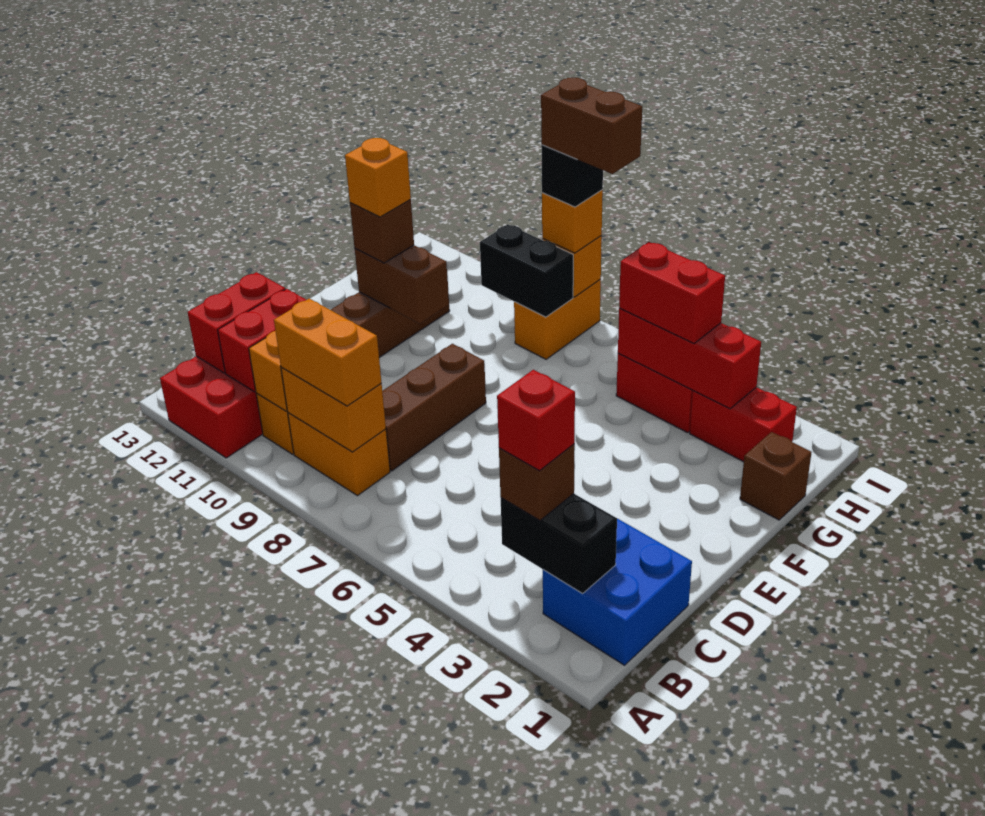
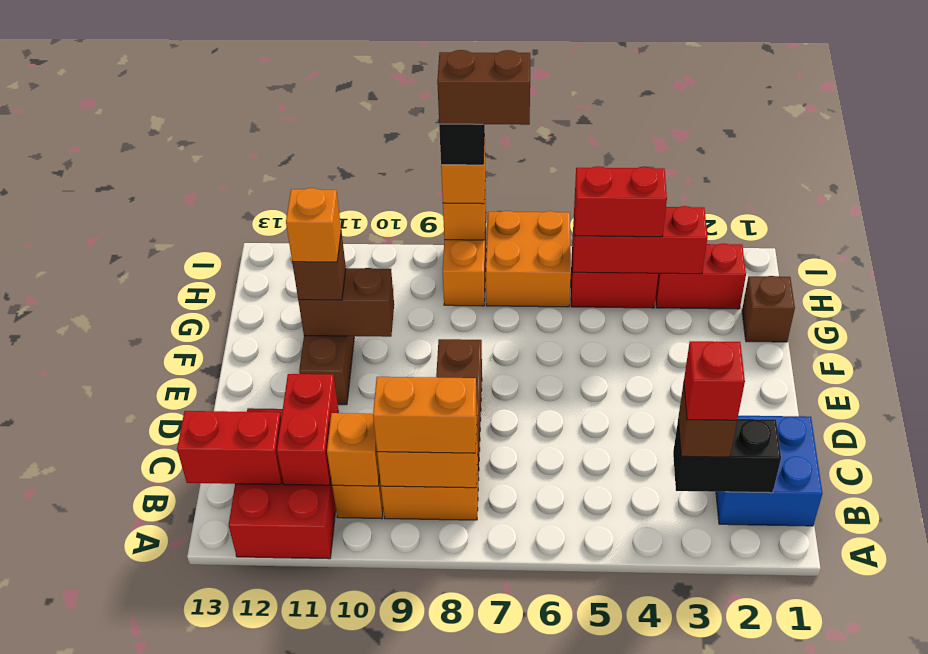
red 1x2 brick [188,272,285,373] -> red 1x2 brick turned to [177,411,282,484]
none -> orange 2x2 brick [486,211,571,307]
black 1x2 brick [480,224,573,317] -> none

